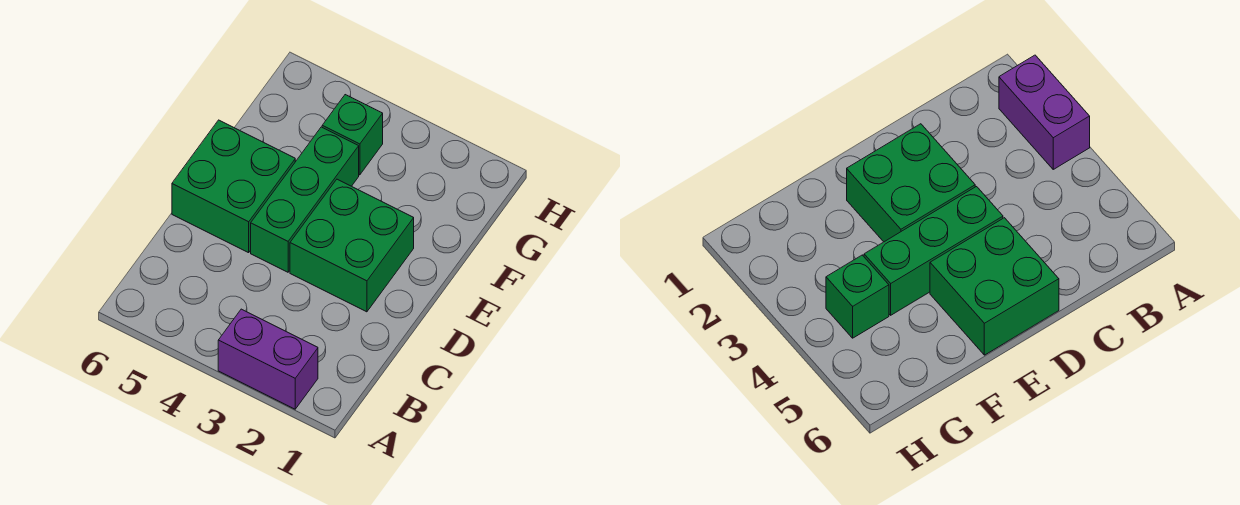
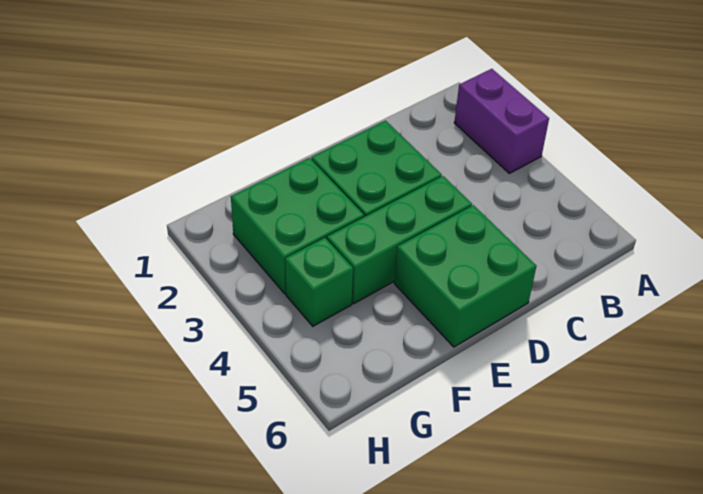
none -> green 2x2 brick [231,158,364,294]

